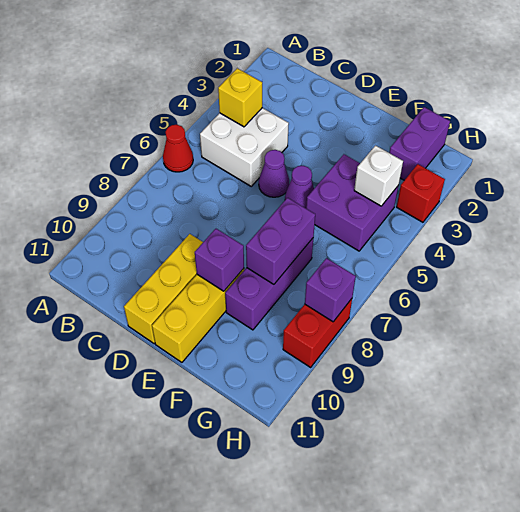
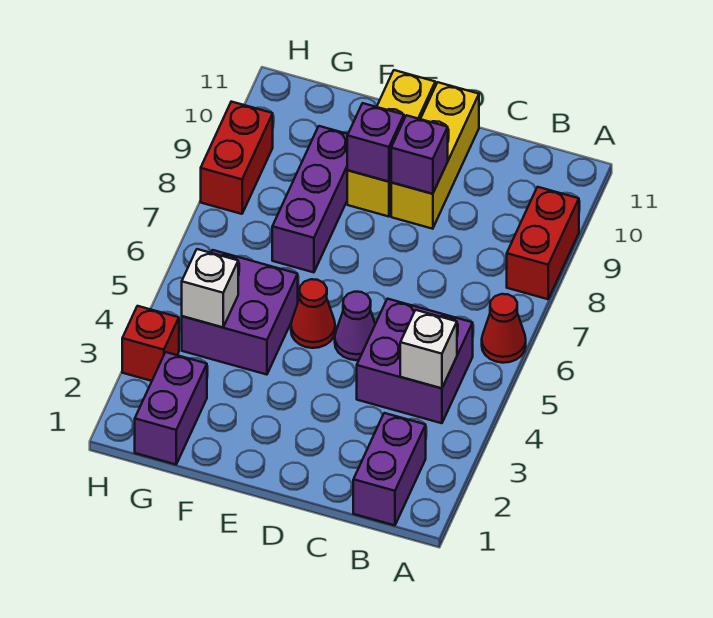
none -> red 1x2 brick [507,187,579,299]
white 2x2 brick [200,108,289,186] -> purple 2x2 brick [357,299,473,423]
yellow 1x1 brick [218,68,262,127] -> white 1x1 brick [400,310,457,388]
purple 1x1 cone [285,166,314,208] -> red 1x1 cone [291,279,335,348]
purple 1x2 brick [246,198,315,284] -> purple 1x2 brick moved to [353,413,426,525]
purple 1x1 brick [305,258,356,322] -> purple 1x1 brick moved to [391,115,448,194]

